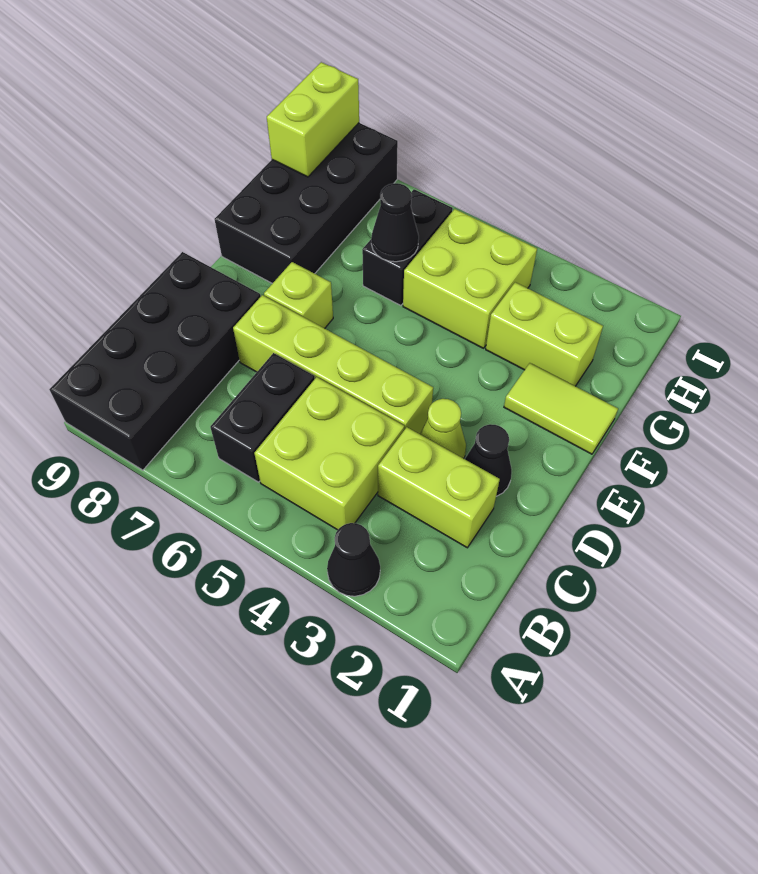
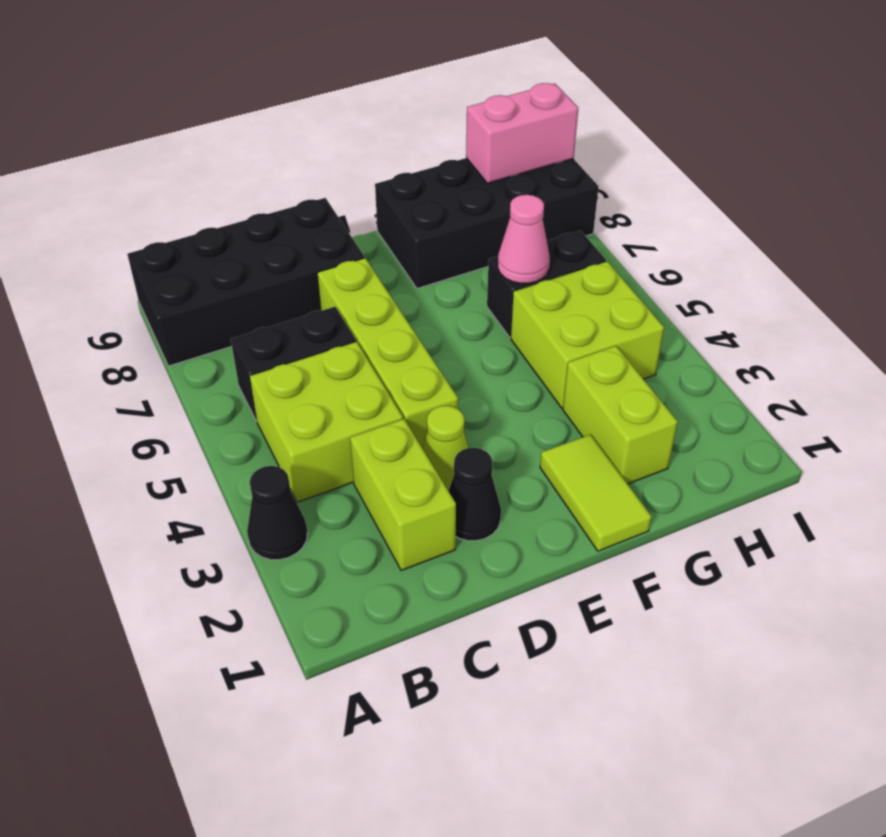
lime 1x1 brick [264,262,333,328] -> none
black 1x1 cone [371,183,419,262] -> pink 1x1 cone [498,195,550,283]
lime 1x2 brick [267,62,359,177] -> pink 1x2 brick [466,83,578,183]

